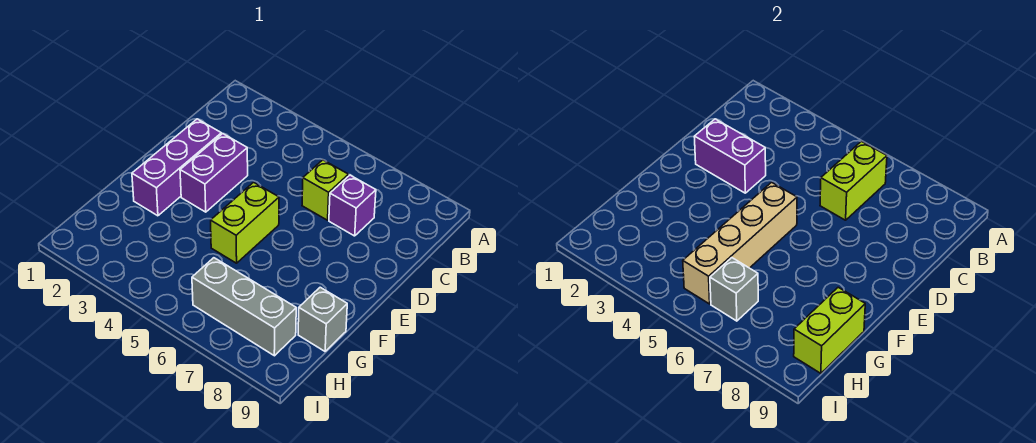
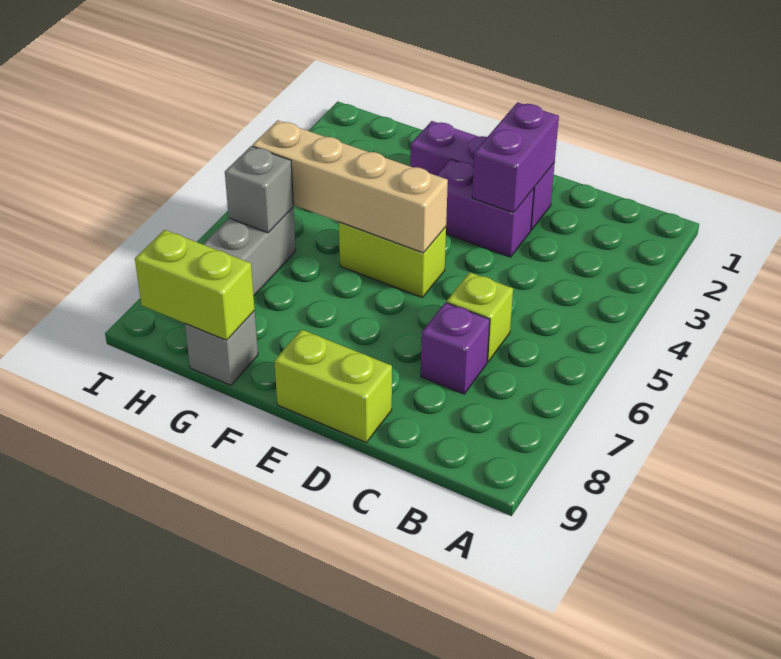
lime 1x2 brick [820,141,887,220] -> lime 1x2 brick moved to [274,330,392,443]

